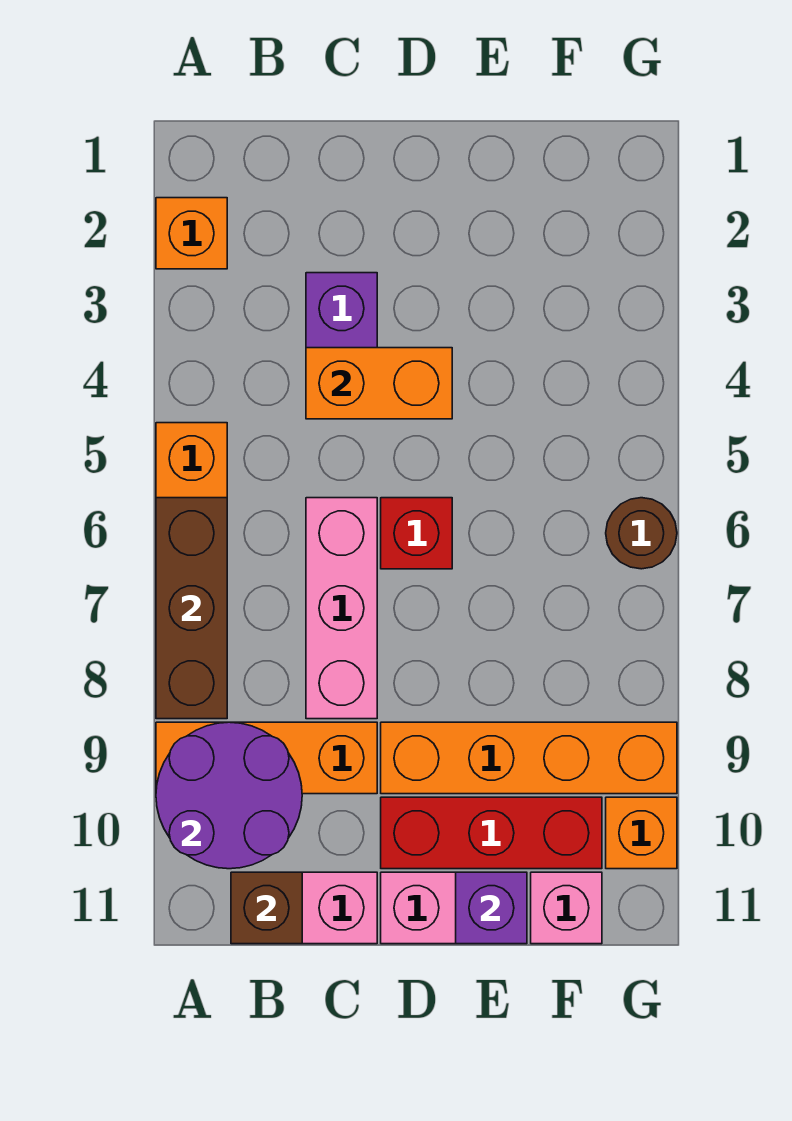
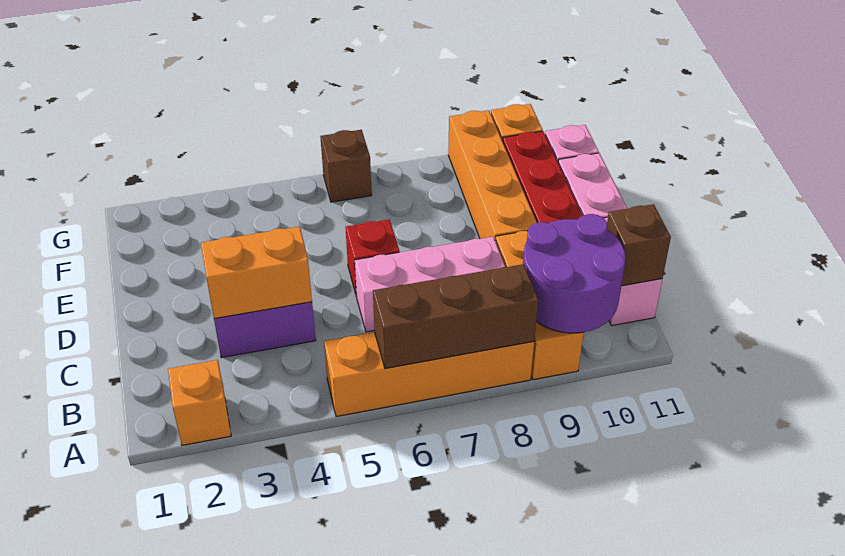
orange 1x2 brick [306,348,452,419] -> orange 1x2 brick turned to [201,226,312,319]
purple 1x1 brick [456,872,527,944] -> none
brown 1x1 round brick [606,498,677,569] -> brown 1x1 brick [320,130,372,202]

